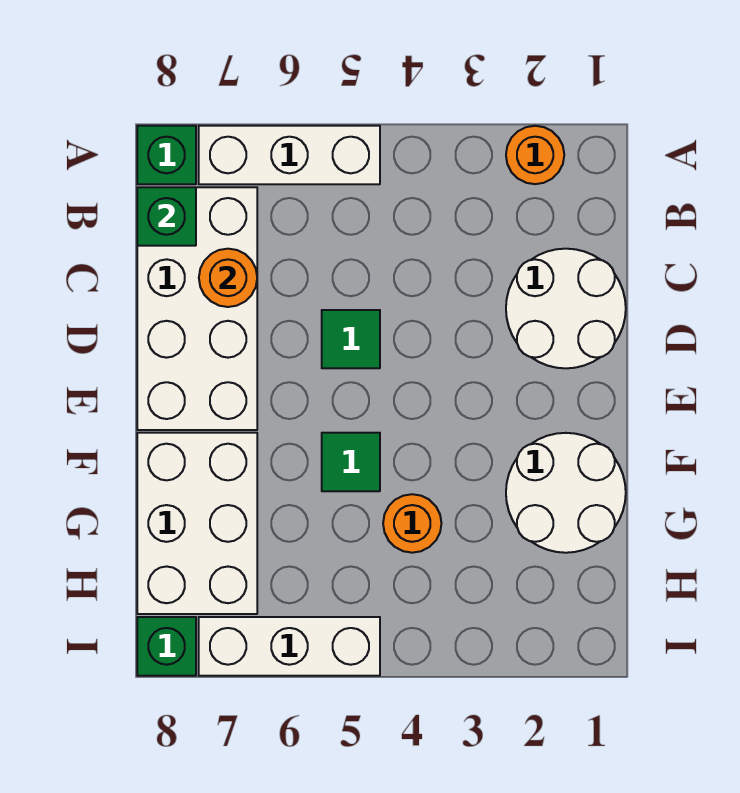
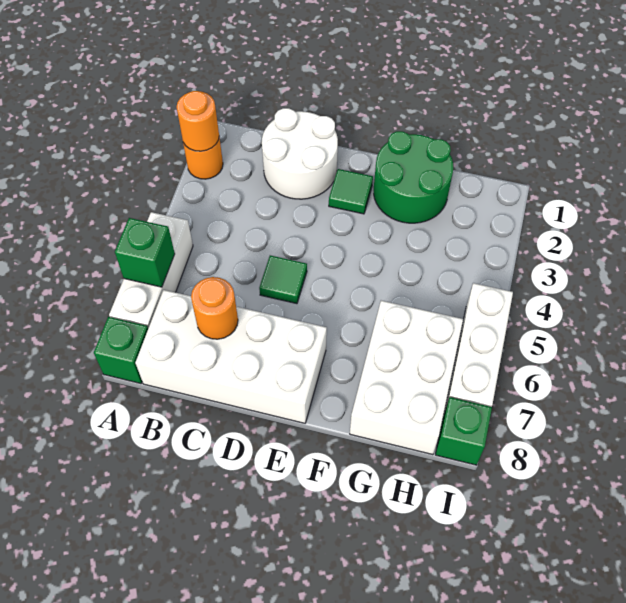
green 1x1 brick [137,187,196,246] -> green 1x1 brick moved to [115,218,175,287]
white 2x2 round brick [506,433,626,553] -> green 2x2 round brick [374,131,453,223]
green 1x1 tile [322,433,380,491] -> green 1x1 tile moved to [329,169,373,214]
white 2x3 brick [137,433,257,614] -> white 2x3 brick turned to [350,301,463,455]
orange 1x1 round brick [383,494,441,553] -> orange 1x1 round brick moved to [177,91,219,151]

